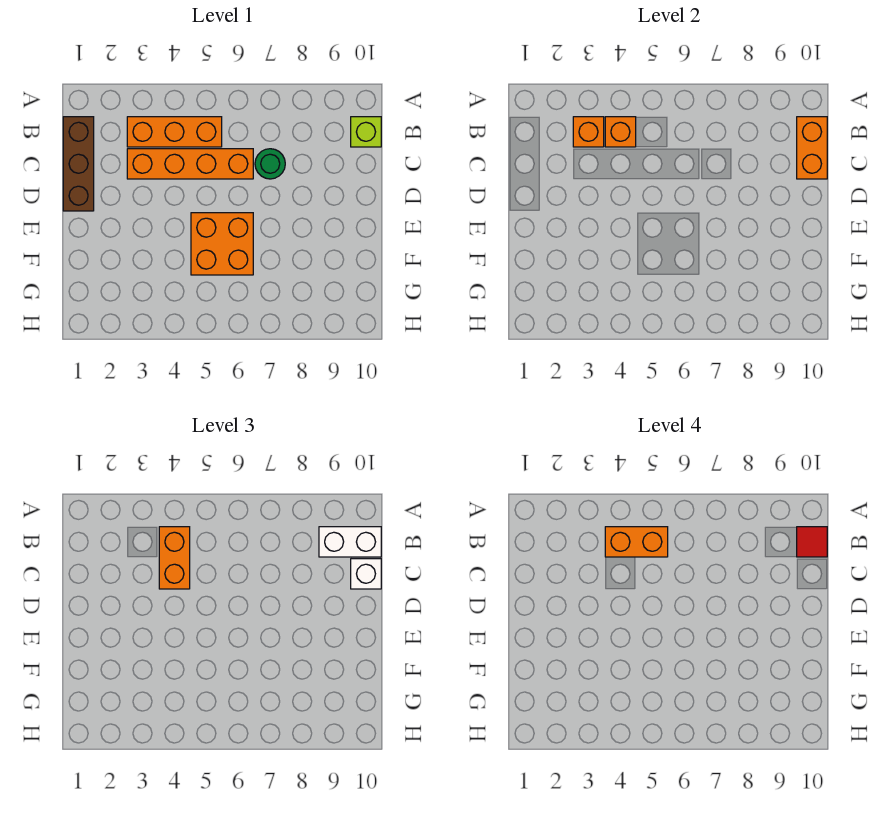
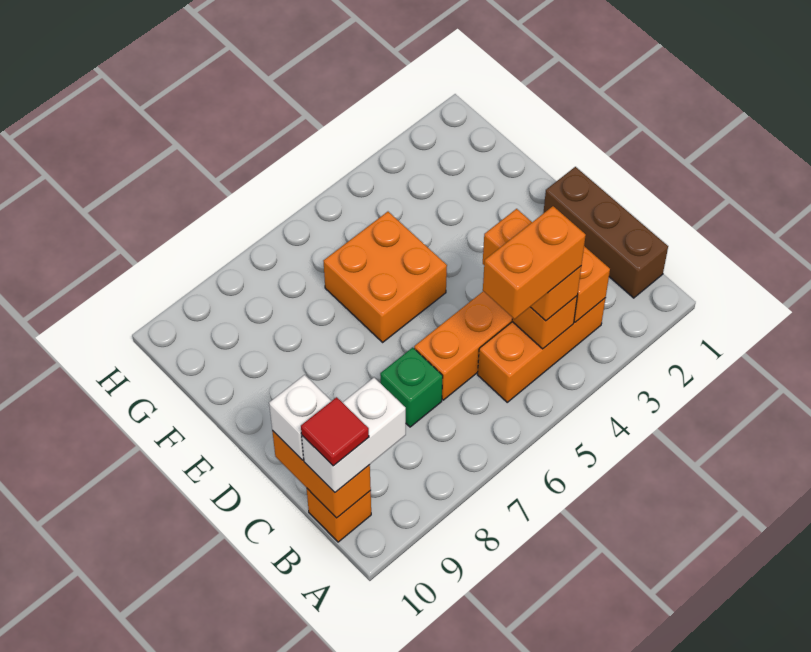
lime 1x1 brick [351,117,381,147] -> orange 1x1 brick [307,489,371,542]
green 1x1 round brick [255,149,285,179] -> green 1x1 brick [380,348,443,427]

